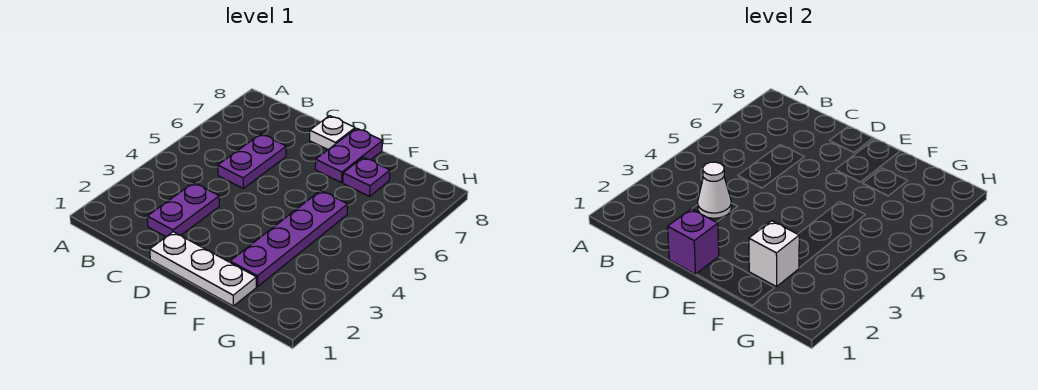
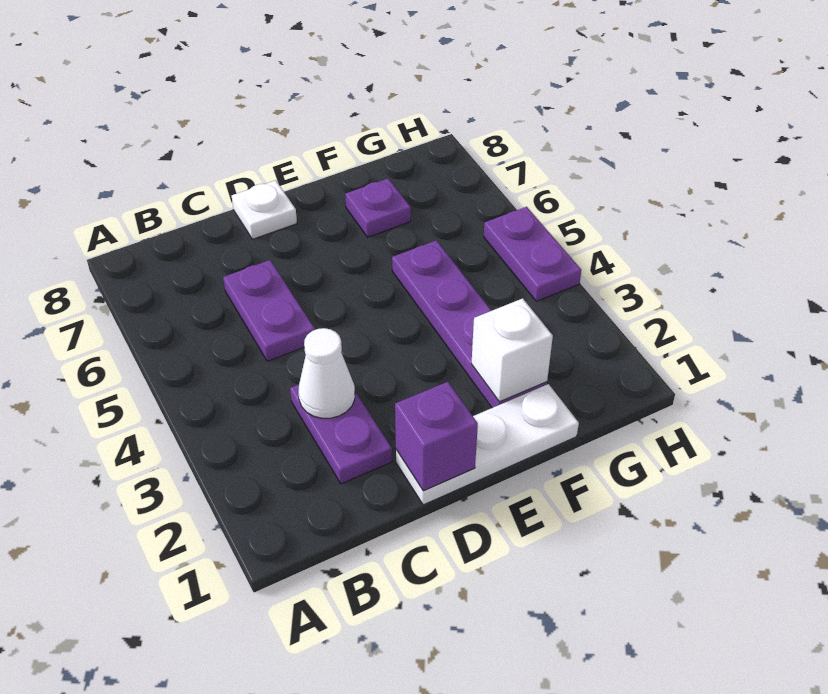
purple 1x2 plate [315,128,382,183] -> purple 1x2 plate moved to [484,207,581,301]

